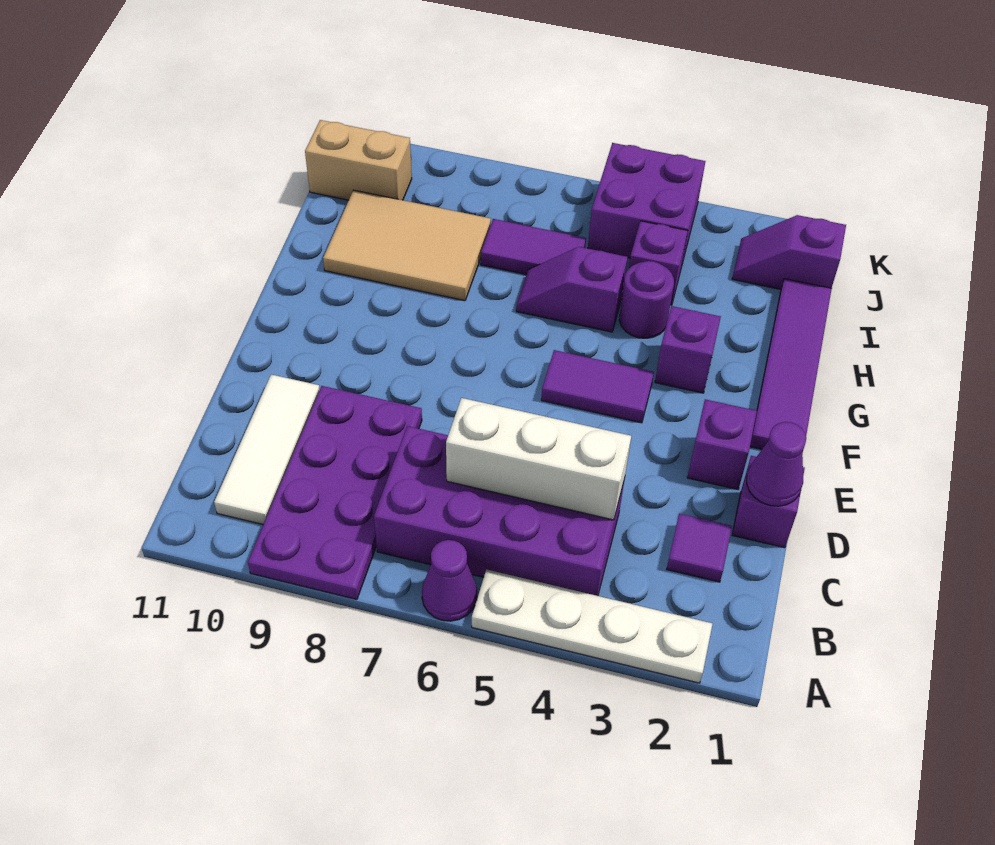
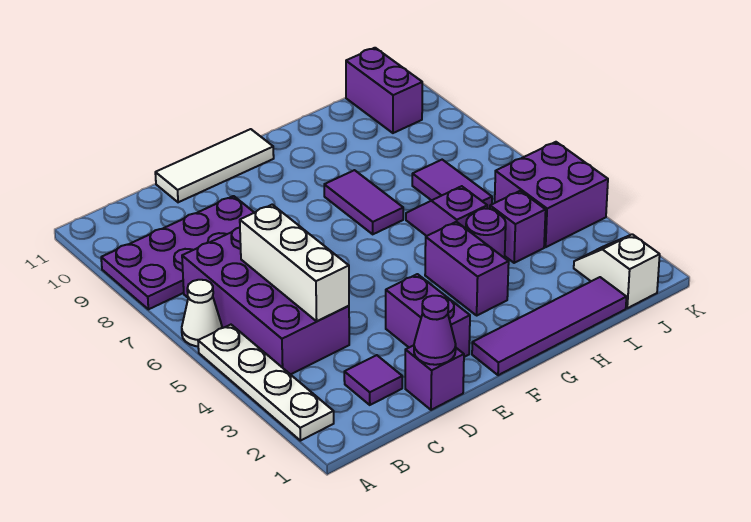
purple 1x1 cone [422,540,477,621] -> white 1x1 cone [182,280,222,346]
white 1x3 tile [214,374,320,525] -> white 1x3 tile moved to [155,129,274,202]
purple 1x1 brick [687,399,757,489] -> purple 1x2 brick [386,274,470,357]
purple 1x2 tile [541,350,654,423] -> purple 1x2 tile moved to [324,170,403,234]
purple 1x1 brick [655,306,721,393] -> purple 1x2 brick [425,222,509,315]
tan 2x3 tile [323,190,491,301] -> none
purple 1x2 slope [732,215,846,289] -> white 1x2 slope [574,234,660,308]
tan 1x2 brick [305,120,412,200] -> purple 1x2 brick [346,48,422,133]

